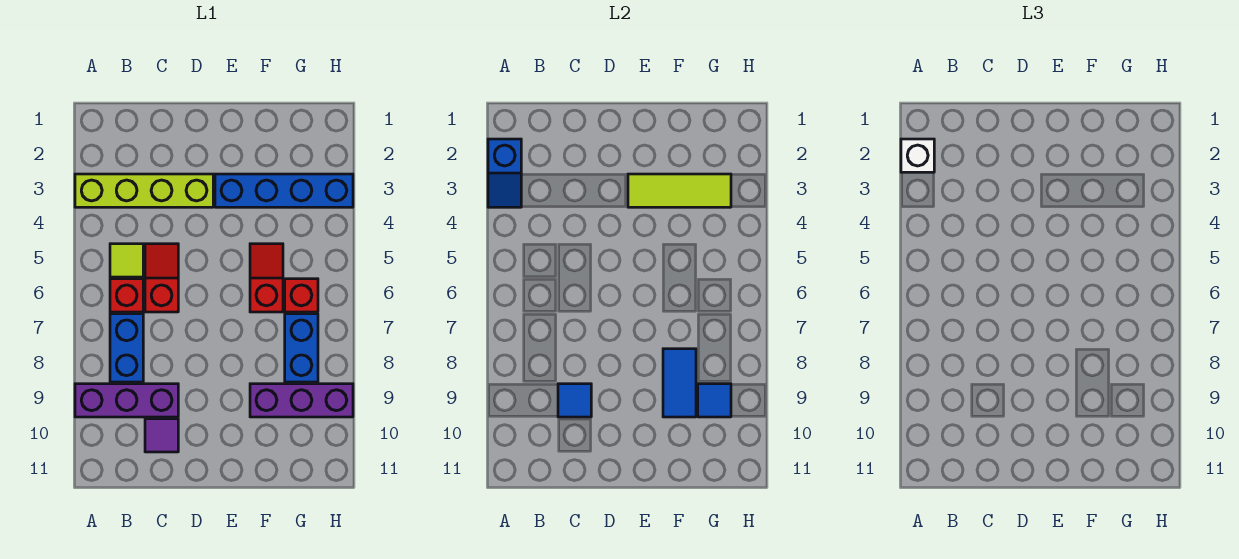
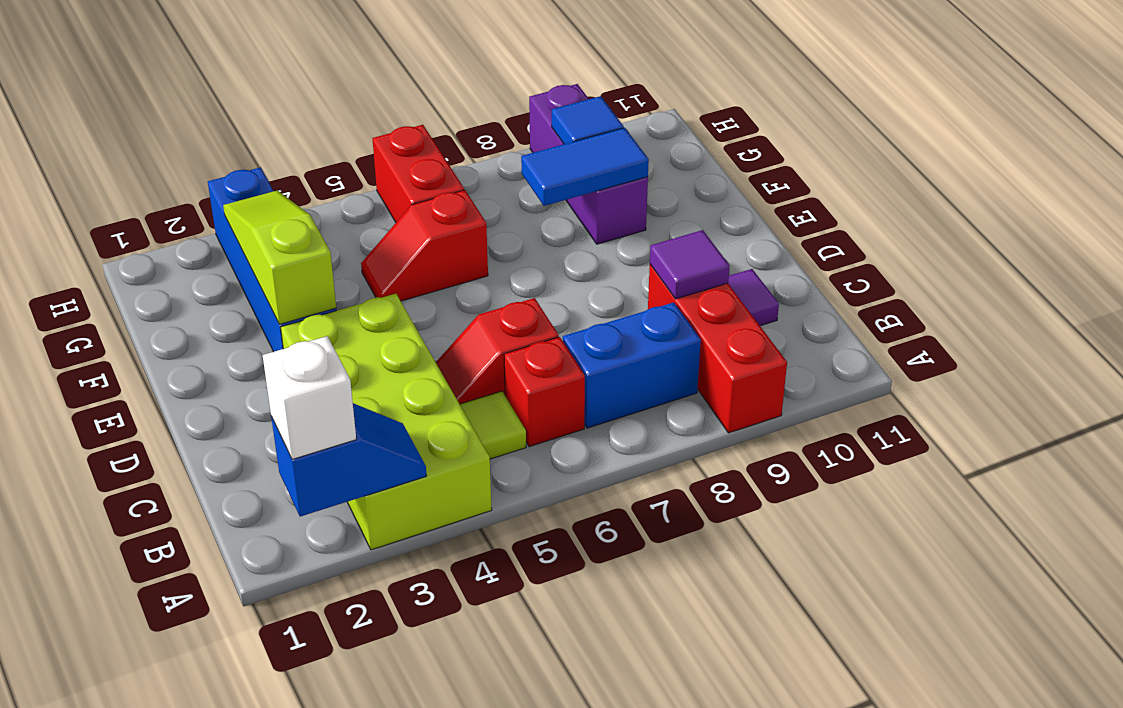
lime 1x4 brick [75,174,213,207] -> lime 2x4 brick [281,294,492,550]
purple 1x3 brick [75,384,178,417] -> red 1x3 brick [648,264,787,433]
blue 1x1 tile [558,384,591,417] -> purple 1x1 tile [650,230,730,299]
lime 1x3 tile [628,174,731,207] -> lime 1x3 slope [223,190,336,324]
red 1x1 brick [285,279,318,312] -> red 1x2 brick [372,125,464,222]
blue 1x2 brick [285,314,318,382] -> none

